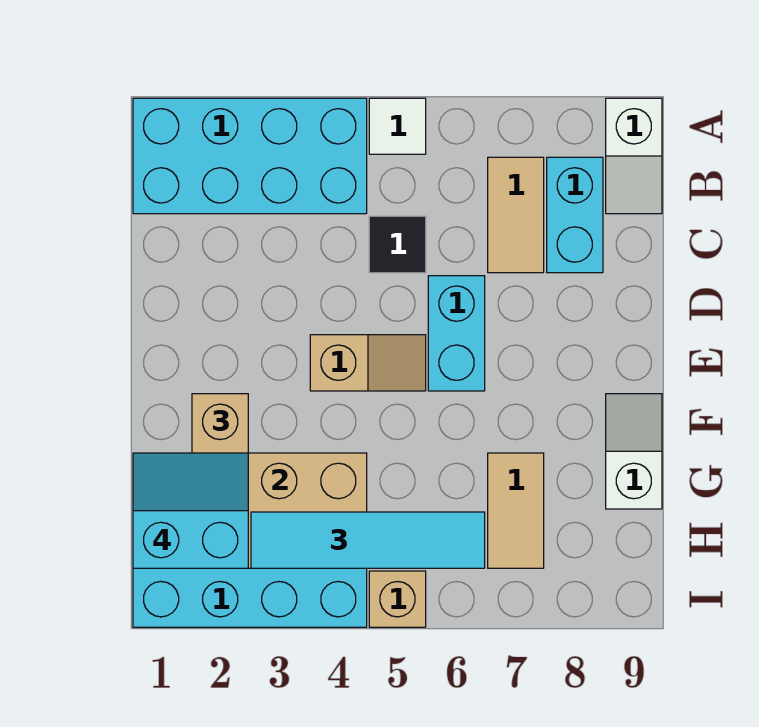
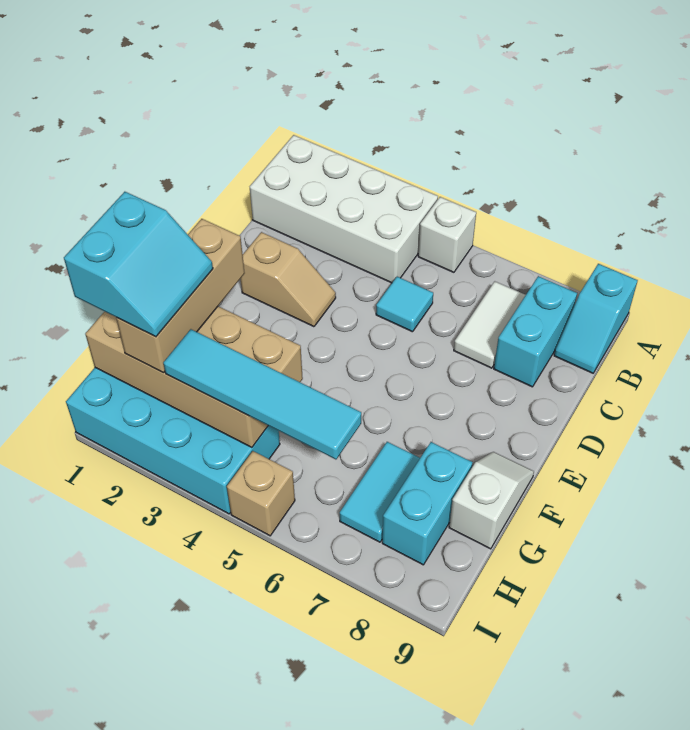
cyan 2x4 brick [133,98,367,214] -> white 2x4 brick [250,135,438,283]
white 1x1 tile [369,98,426,154] -> white 1x1 brick [418,197,476,272]
white 1x2 slope [606,98,662,214] -> cyan 1x2 slope [554,264,638,373]
tan 1x2 tile [488,157,544,273] -> white 1x2 tile [454,281,526,368]
black 1x1 tile [369,216,426,273] -> cyan 1x1 tile [376,277,433,332]
cyan 1x2 brick [428,276,485,391] -> cyan 1x2 brick moved to [382,442,473,565]
tan 1x2 slope [310,335,426,391] -> tan 1x2 slope moved to [241,232,336,327]
cyan 2x2 slope [133,453,248,568] -> cyan 2x2 slope turned to [64,192,213,337]
tan 1x2 tile [488,453,544,568] -> cyan 1x2 tile [340,442,420,542]

